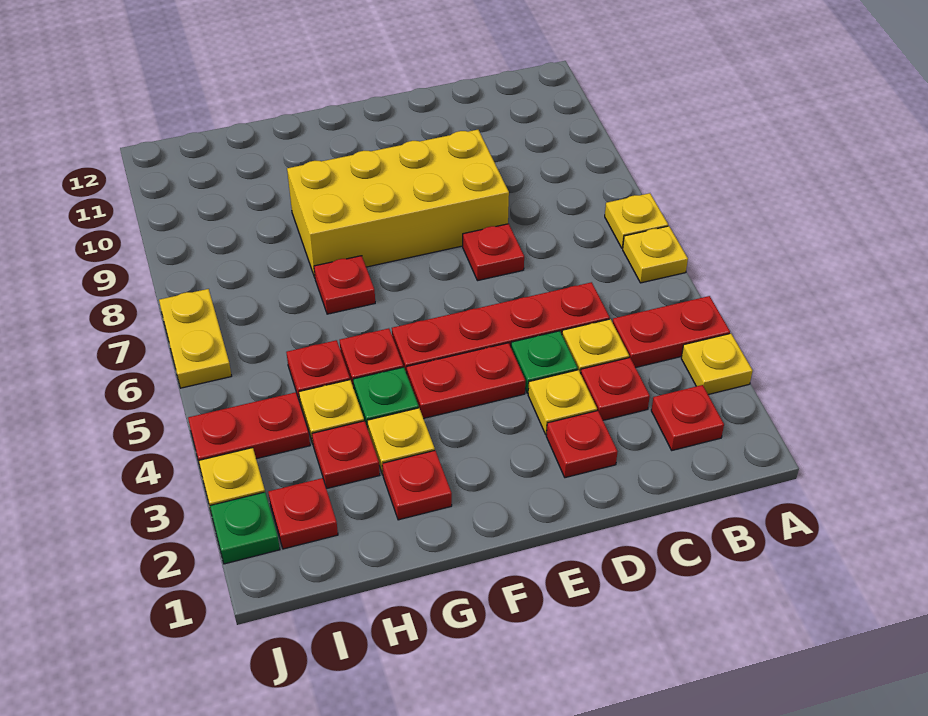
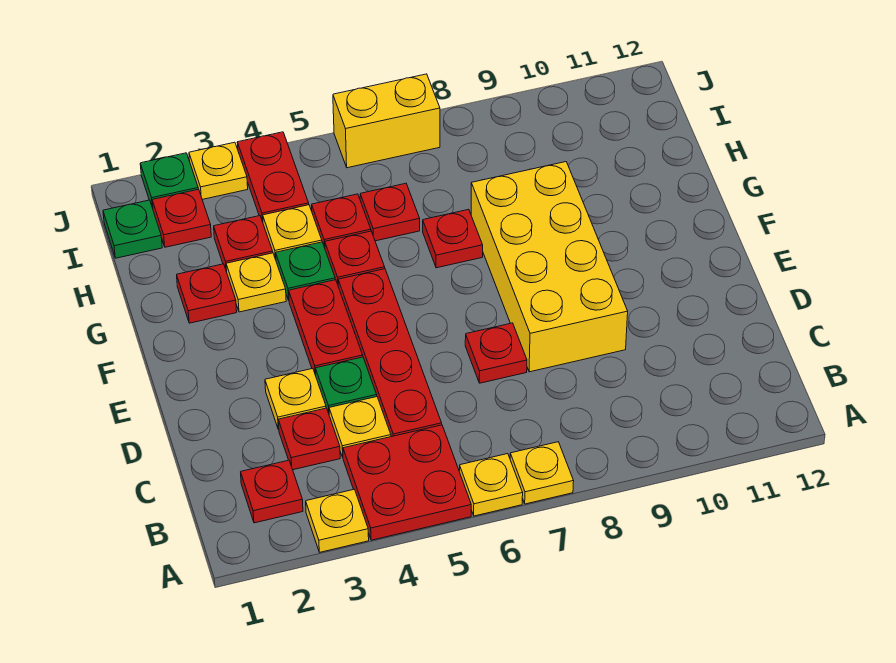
red 1x2 plate [613,296,730,367] -> red 2x2 plate [343,425,471,540]
red 1x1 plate [546,411,618,478] -> red 1x1 plate moved to [360,183,420,241]
none -> green 1x1 plate [103,200,162,258]
yellow 1x2 plate [159,289,232,388] -> yellow 1x2 brick [333,74,440,168]

